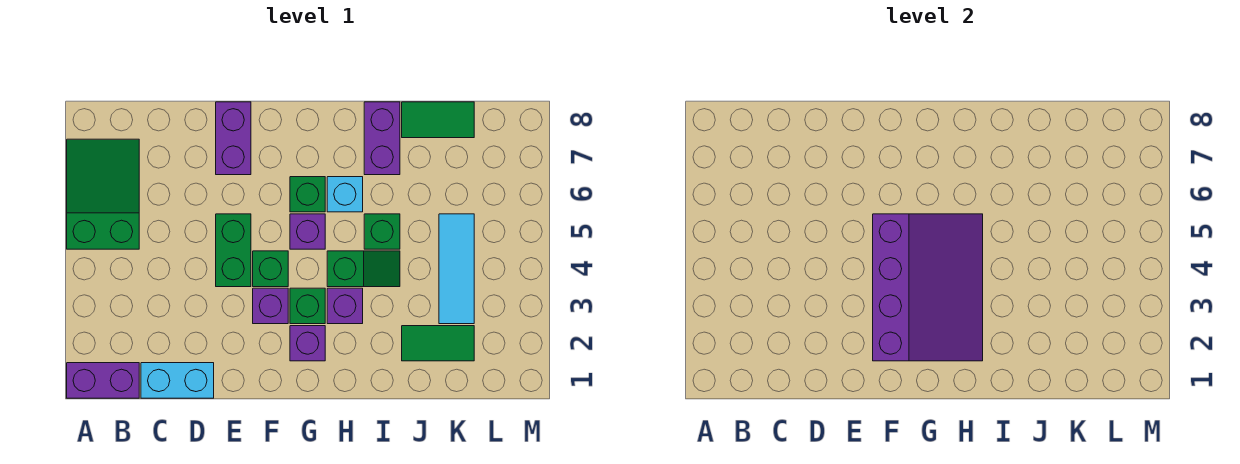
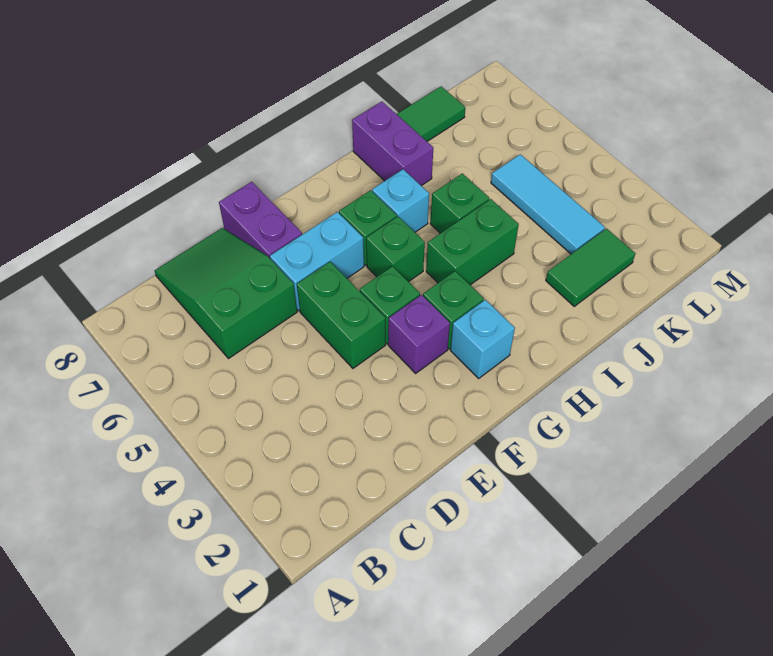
purple 1x2 brick [67,363,139,398] -> none
green 2x3 slope [67,139,139,249] -> green 2x3 slope moved to [155,228,297,359]
cyan 1x2 brick [141,363,214,398] -> cyan 1x2 brick moved to [270,212,364,311]
purple 3x4 slope [873,214,983,361] -> none
purple 1x1 brick [290,326,325,361] -> cyan 1x1 brick [450,300,515,378]
purple 1x1 brick [290,214,325,249] -> green 1x1 brick [366,217,425,282]
purple 1x1 brick [327,288,363,324] -> none
green 1x2 slope [327,251,400,287] -> green 1x2 brick [426,199,519,285]

